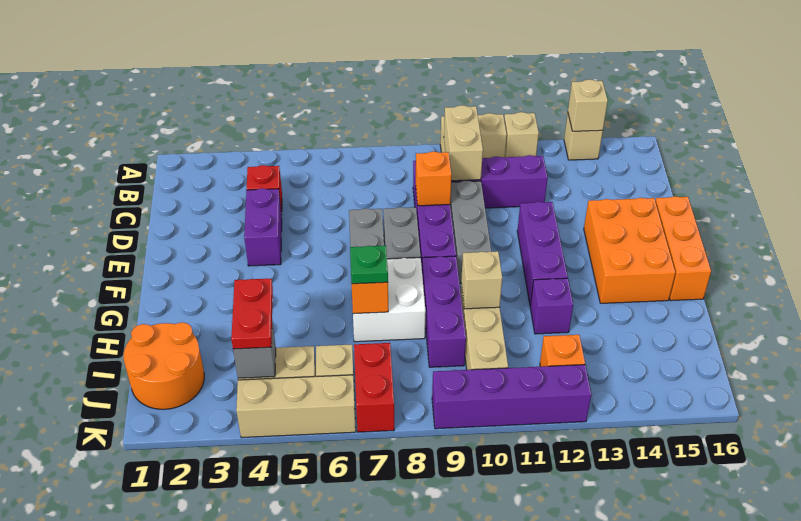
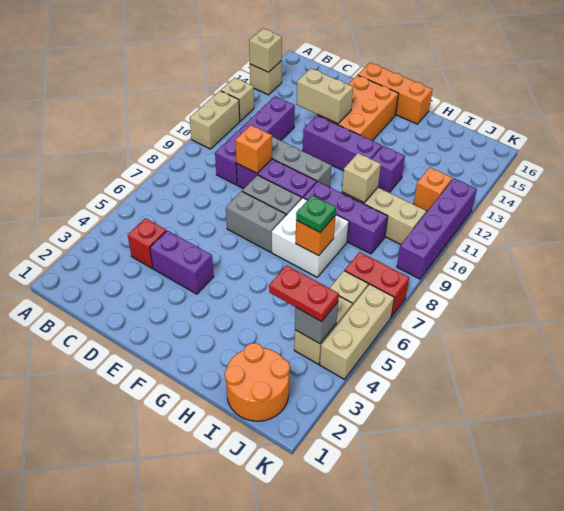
tan 1x2 brick [444,105,483,181] -> tan 1x2 brick moved to [296,68,353,124]
orange 2x3 brick [584,198,675,303] -> orange 2x3 brick turned to [318,75,399,141]

